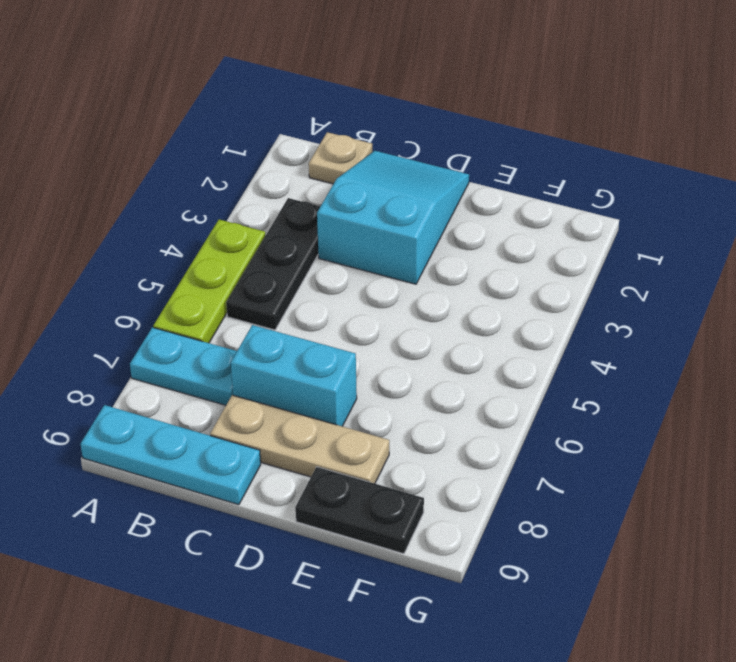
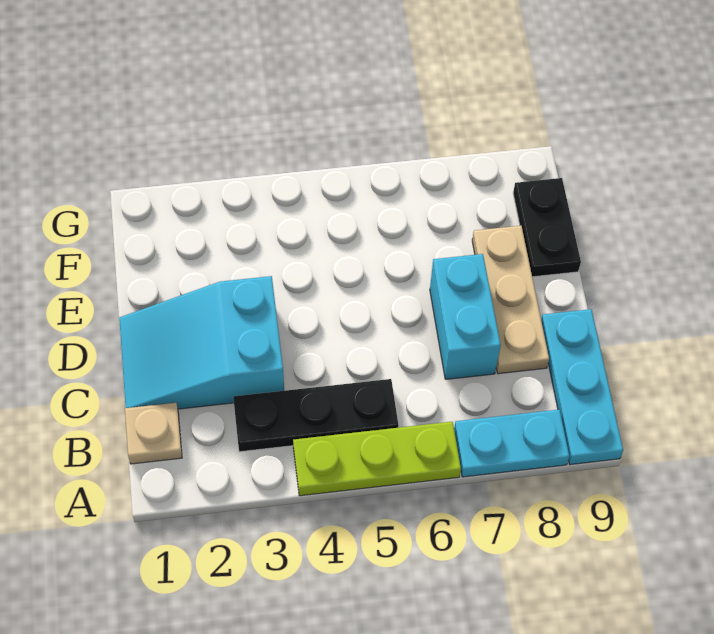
cyan 1x2 plate [130,327,237,405] -> cyan 1x2 plate turned to [454,410,569,477]

